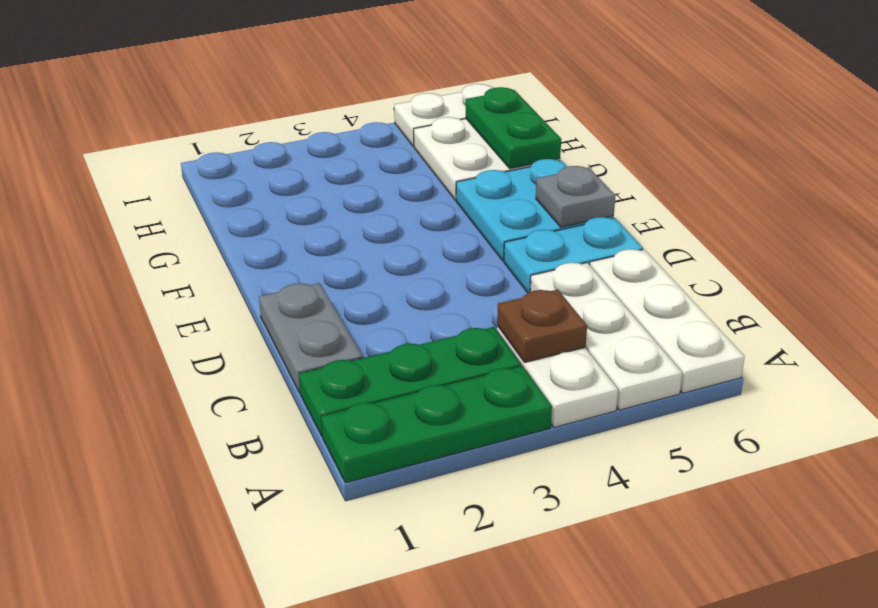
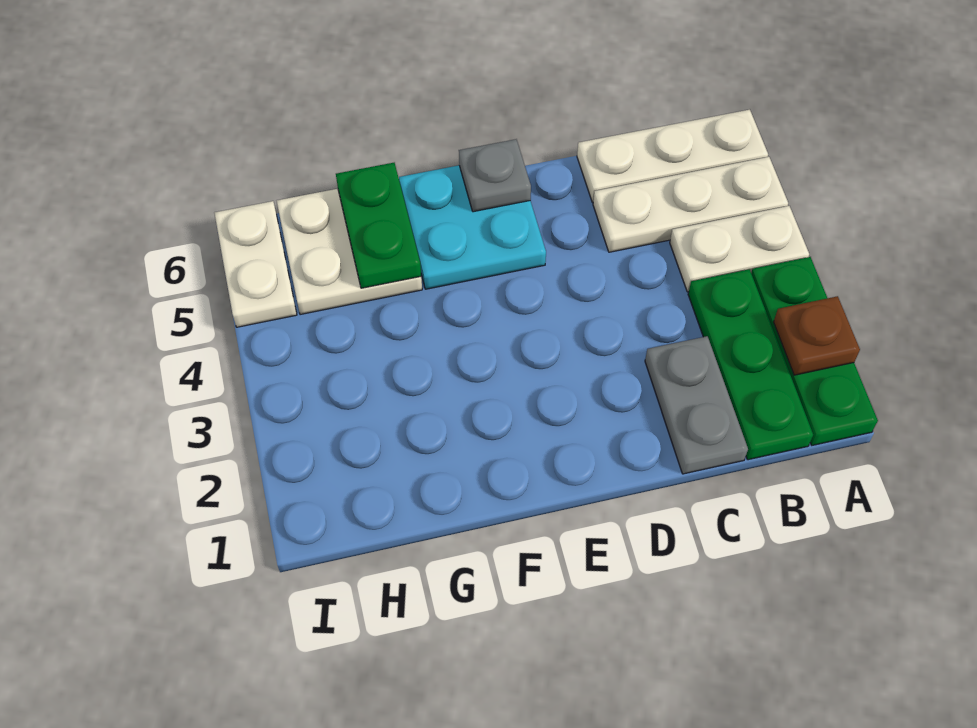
brown 1x1 plate [497,289,587,362] -> brown 1x1 plate moved to [774,296,860,375]
grey 1x2 plate [259,283,363,393] -> grey 1x2 plate turned to [645,336,748,474]
cyan 1x2 plate [504,217,643,293] -> none
green 1x2 plate [466,87,561,169] -> green 1x2 plate turned to [336,163,421,288]

